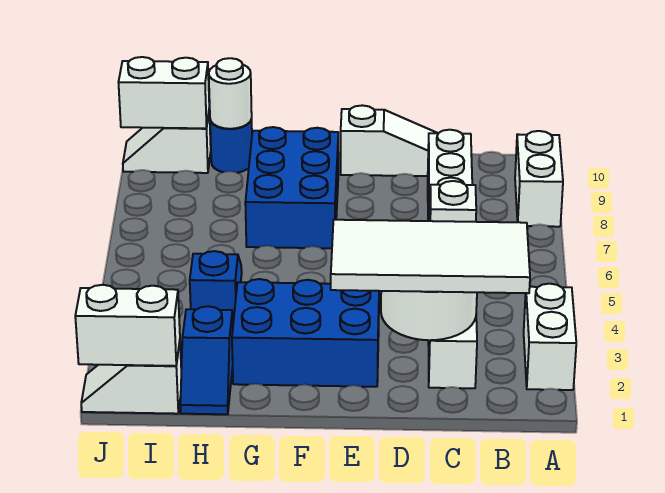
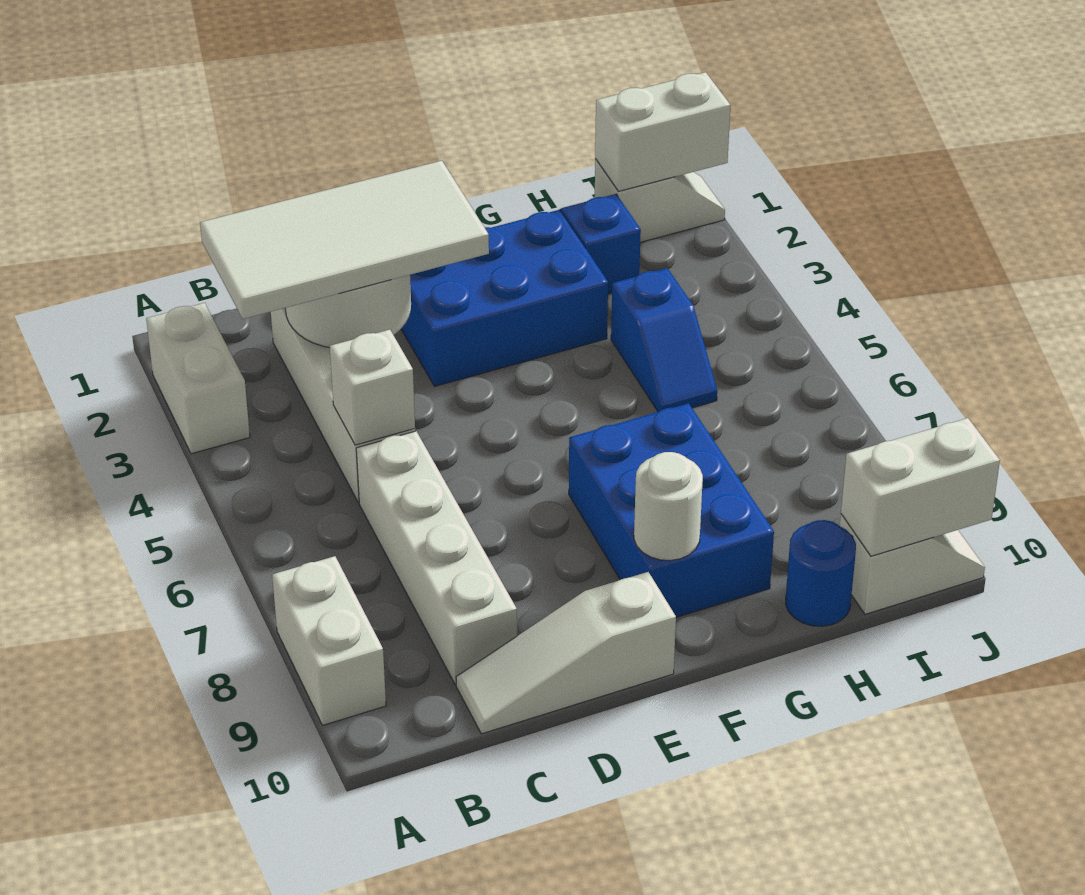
white 1x1 round brick [209,58,252,129] -> white 1x1 round brick moved to [634,452,703,560]

